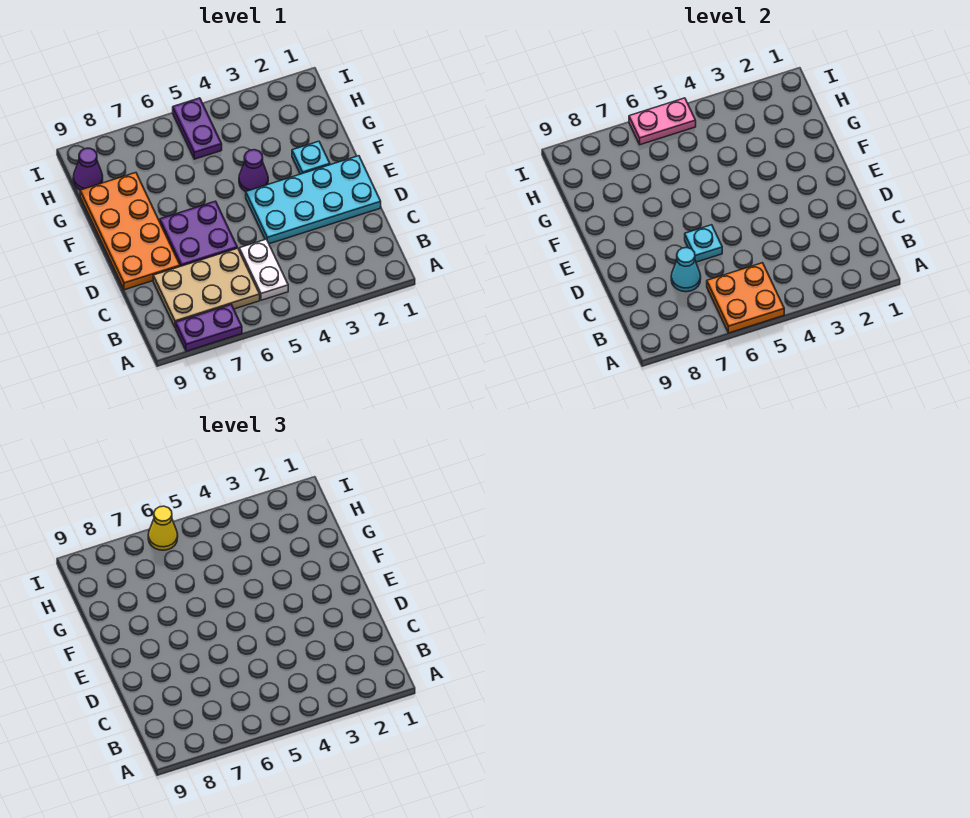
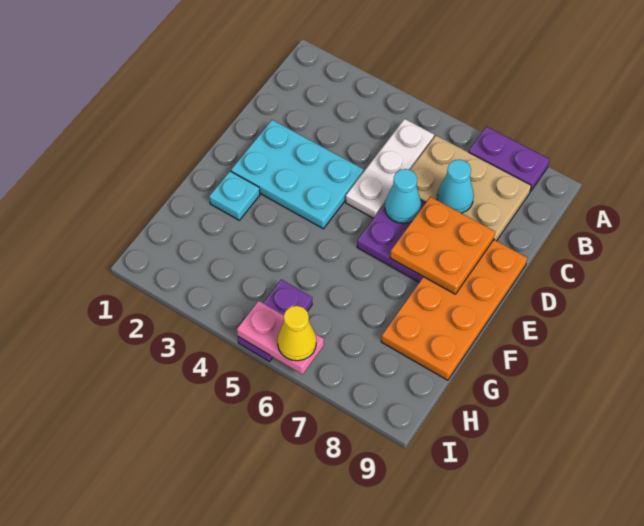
orange 2x2 plate [707,263,784,333] -> orange 2x2 plate moved to [390,197,495,294]
white 1x2 plate [239,239,288,300] -> white 1x3 plate [346,119,434,218]
cyan 2x4 plate [246,156,381,244] -> cyan 2x3 plate [231,120,364,229]
cyan 1x1 plate [685,225,722,262] -> cyan 1x1 cone [385,169,421,223]
purple 1x1 cone [239,150,268,192] -> none
purple 1x1 cone [73,148,103,190] -> none

